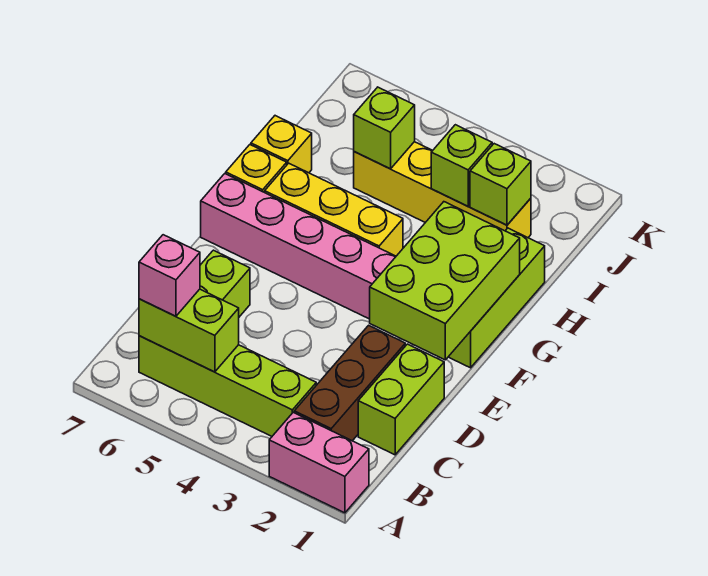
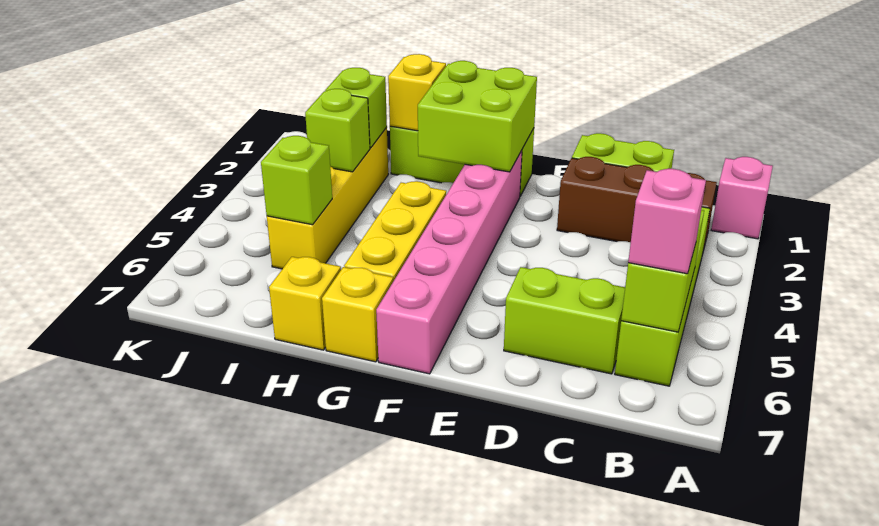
pink 1x2 brick [269,412,369,513] -> pink 1x1 brick [711,157,773,239]
lime 2x3 brick [370,202,520,360] -> lime 2x2 brick [418,61,537,172]
none -> yellow 1x1 brick [388,54,446,131]

